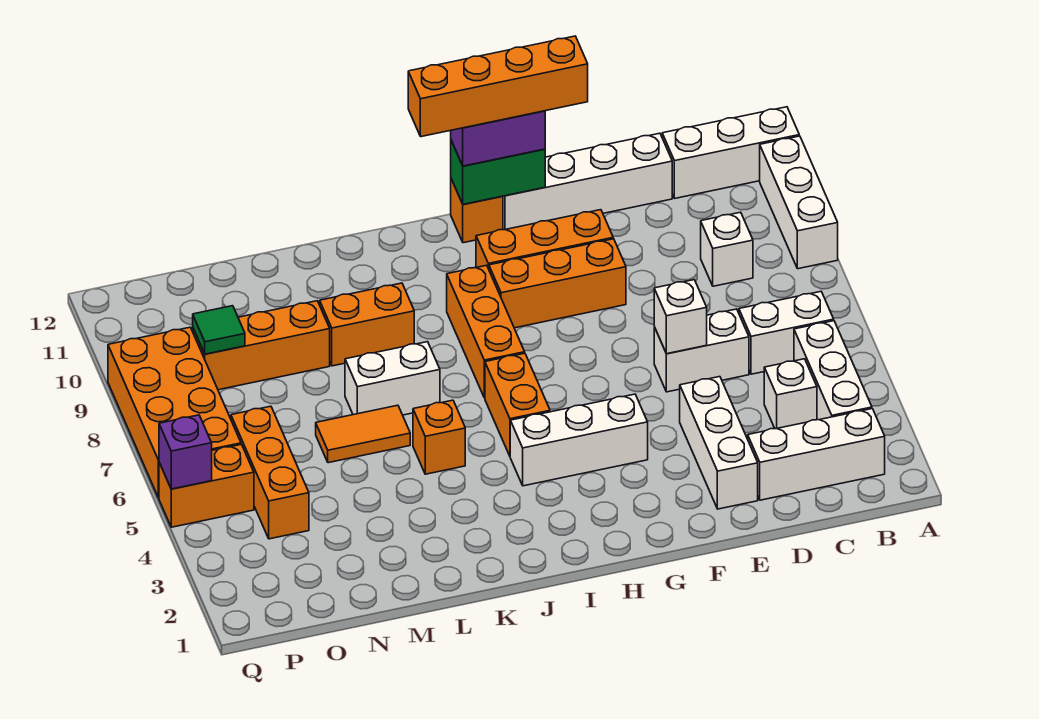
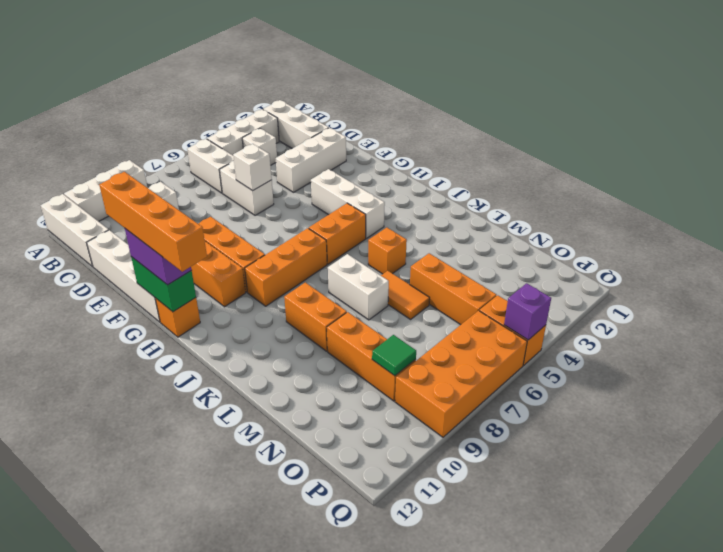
orange 1x3 brick [231,406,309,539] -> orange 1x3 brick turned to [410,253,496,325]

